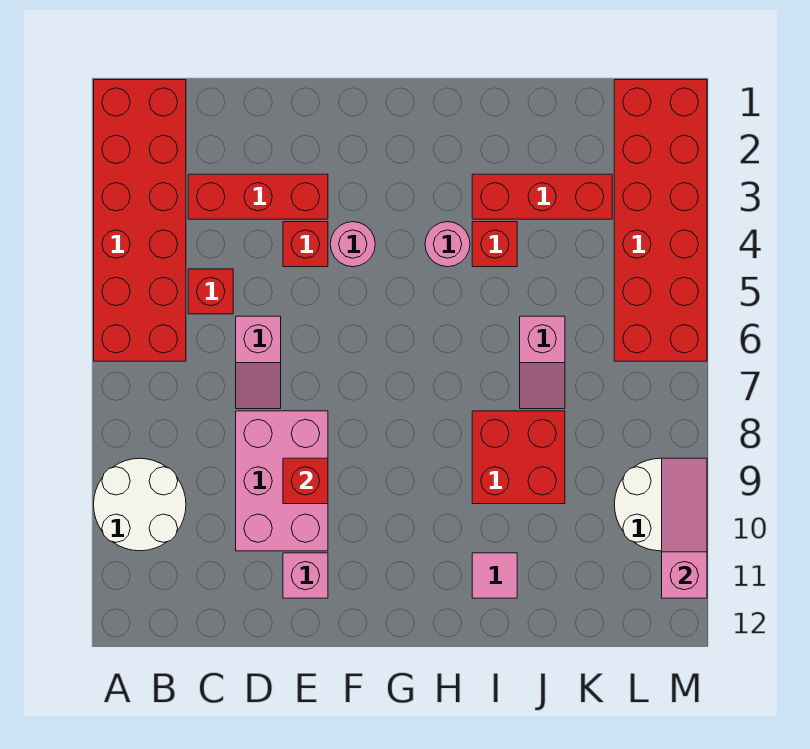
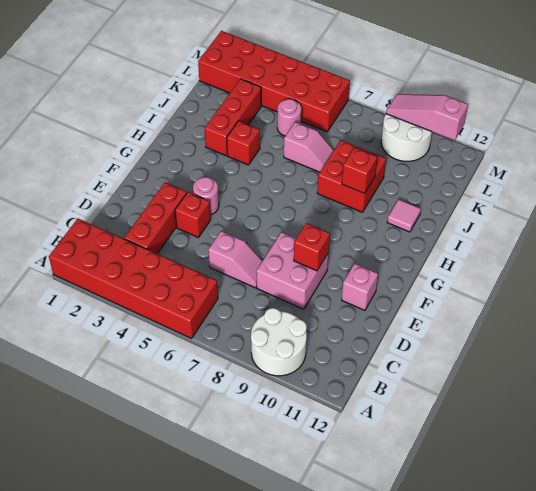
red 1x1 brick [188,269,233,314] -> red 1x1 brick moved to [342,147,377,193]
pink 2x3 brick [236,411,328,551] -> pink 2x2 brick [256,232,329,309]
pink 1x1 round brick [425,222,470,267] -> pink 1x1 round brick moved to [277,99,301,136]

